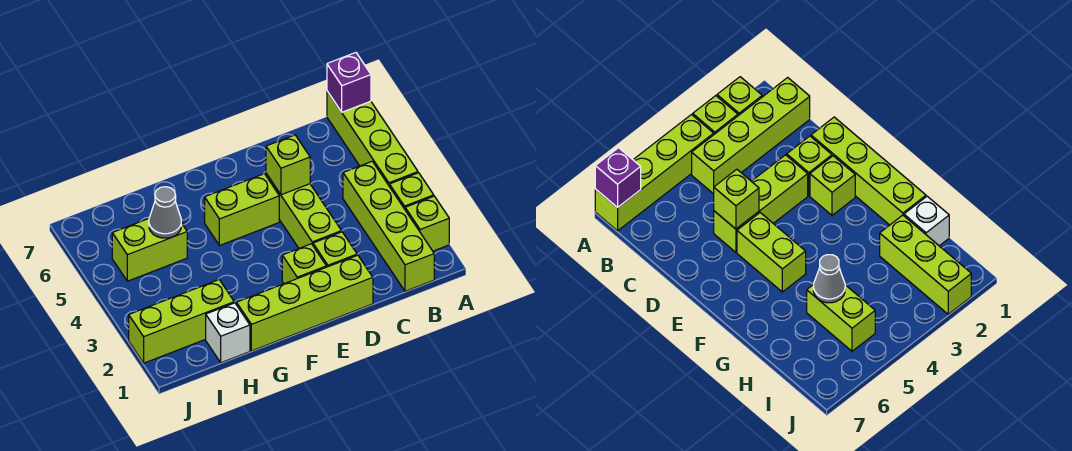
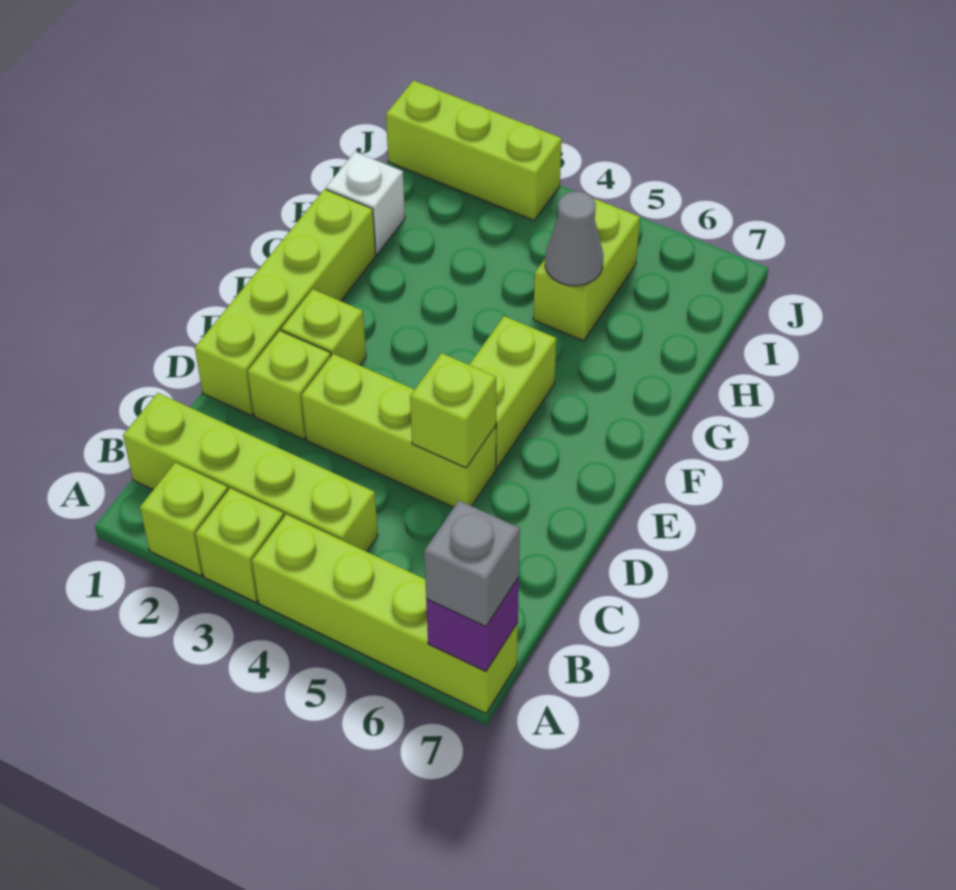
none -> grey 1x1 brick [424,501,520,627]
lime 1x3 brick [129,280,234,363] -> lime 1x3 brick turned to [386,80,562,221]

